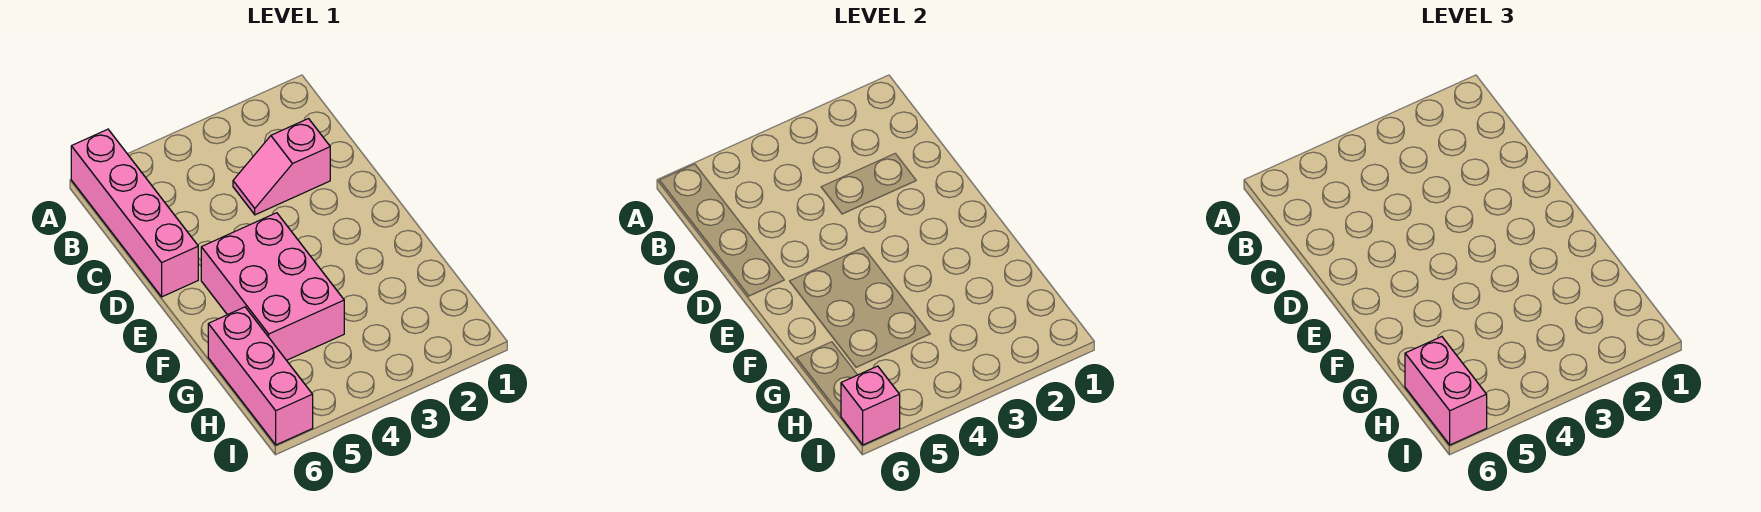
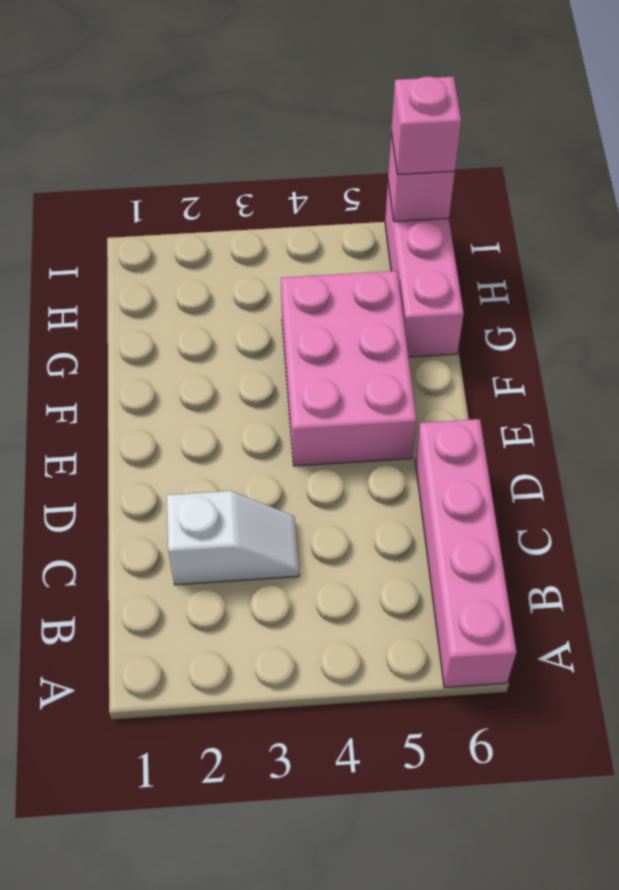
pink 1x2 slope [233,119,330,215] -> white 1x2 slope [167,491,299,585]
pink 1x2 brick [1405,337,1487,445] -> pink 1x1 brick [391,77,461,175]

